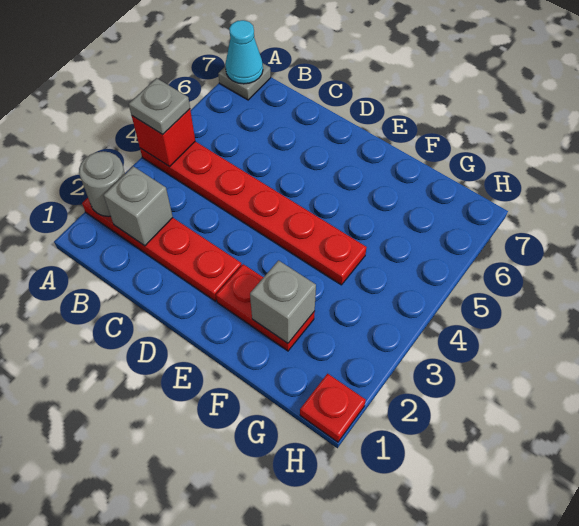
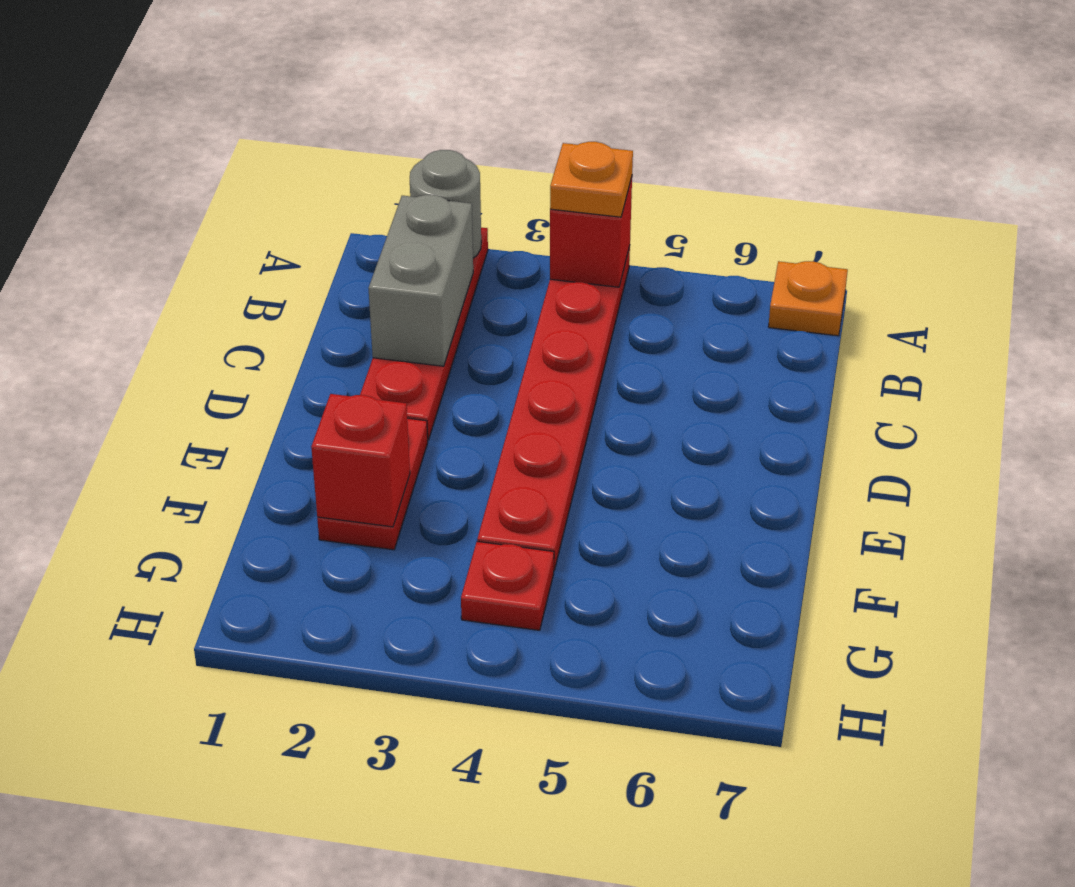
grey 1x1 plate [129,78,190,134] -> orange 1x1 plate [550,142,633,217]
grey 1x1 plate [218,63,271,100] -> orange 1x1 plate [768,261,848,336]
cyan 1x1 cone [225,20,263,84] -> none
grey 1x1 brick [104,166,173,246] -> grey 1x2 brick [369,195,473,366]
grey 1x1 brick [250,260,316,343] -> red 1x1 brick [311,394,410,527]
red 1x1 plate [300,374,366,442] -> red 1x1 plate moved to [461,542,554,630]

